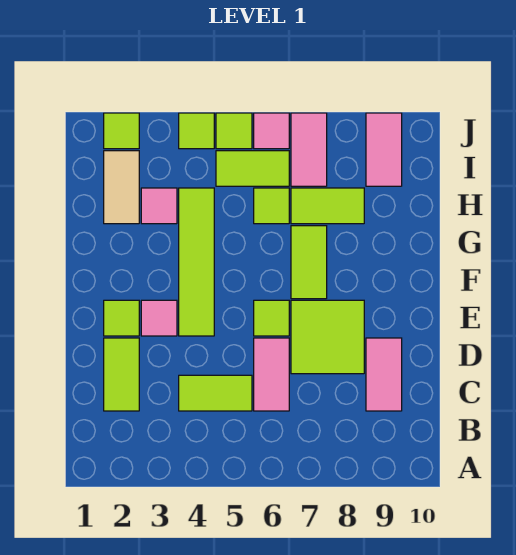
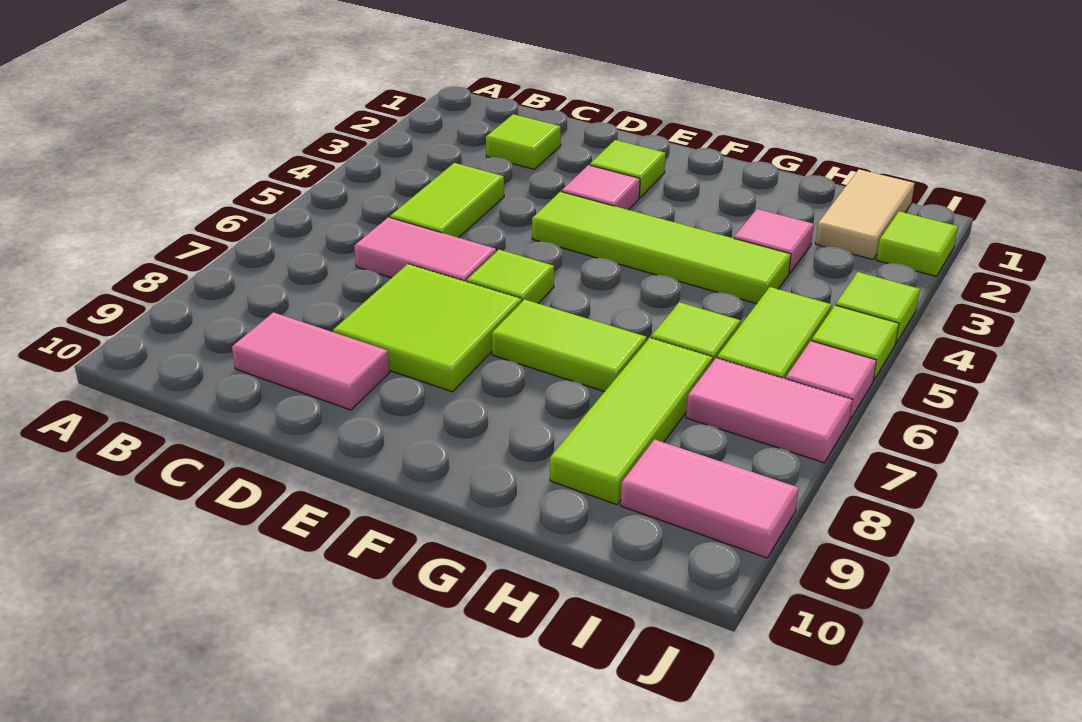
lime 1x2 tile [104,338,139,411] -> lime 1x1 tile [486,114,561,169]
tan 1x2 tile [104,151,139,224] -> tan 1x2 tile turned to [815,169,915,259]
lime 1x2 tile [291,188,364,224] -> lime 1x3 tile [550,338,713,505]

